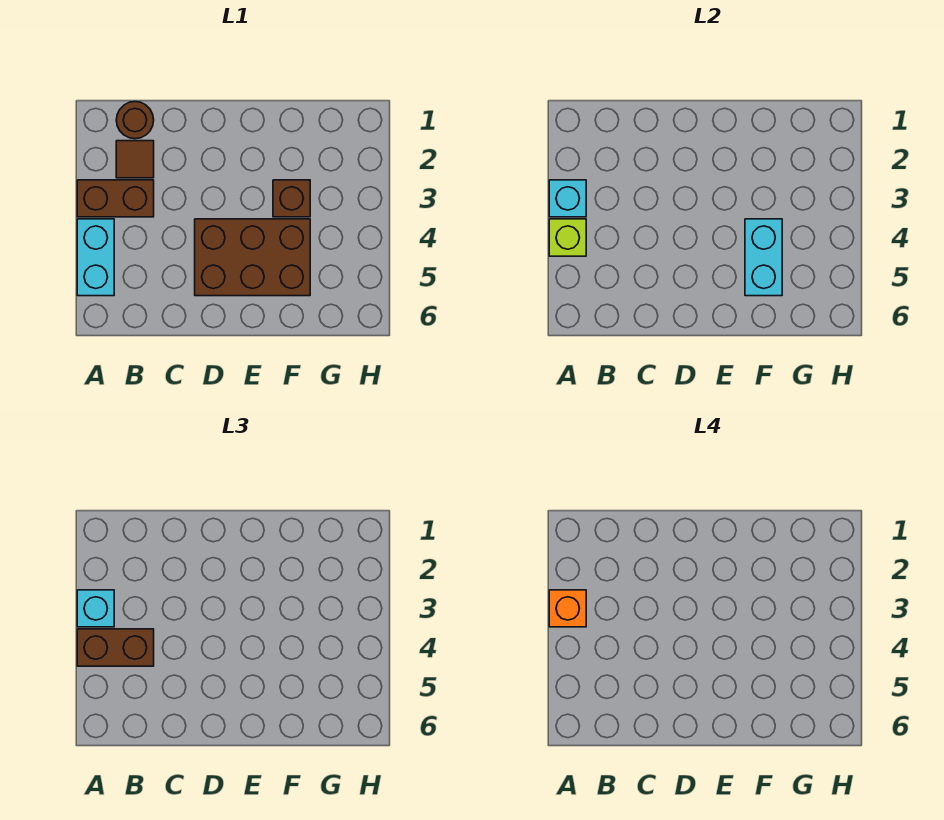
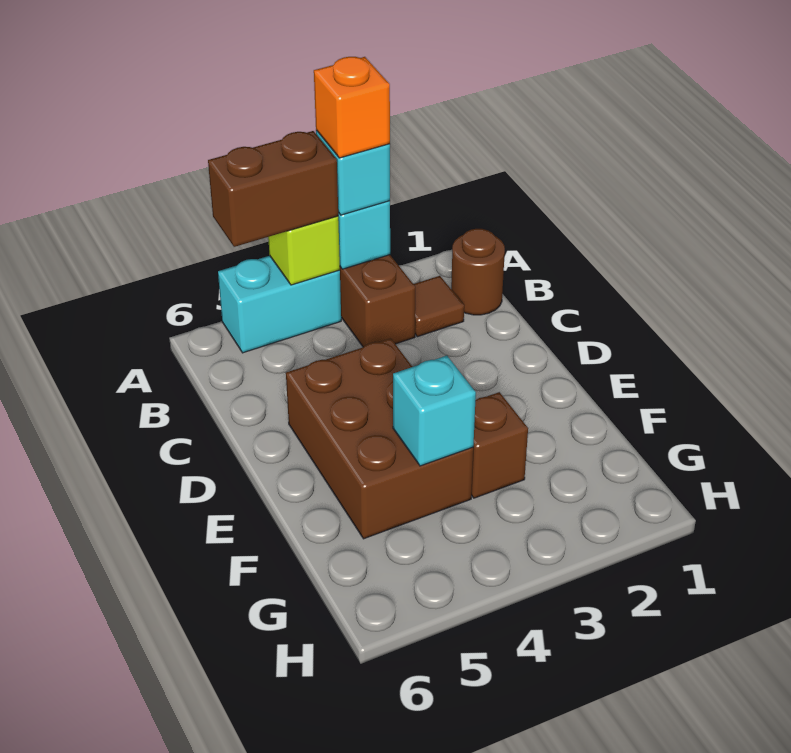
brown 1x2 brick [77,629,154,666] -> brown 1x2 brick turned to [208,131,338,247]
cyan 1x2 brick [745,219,782,296] -> cyan 1x1 brick [393,356,476,466]

